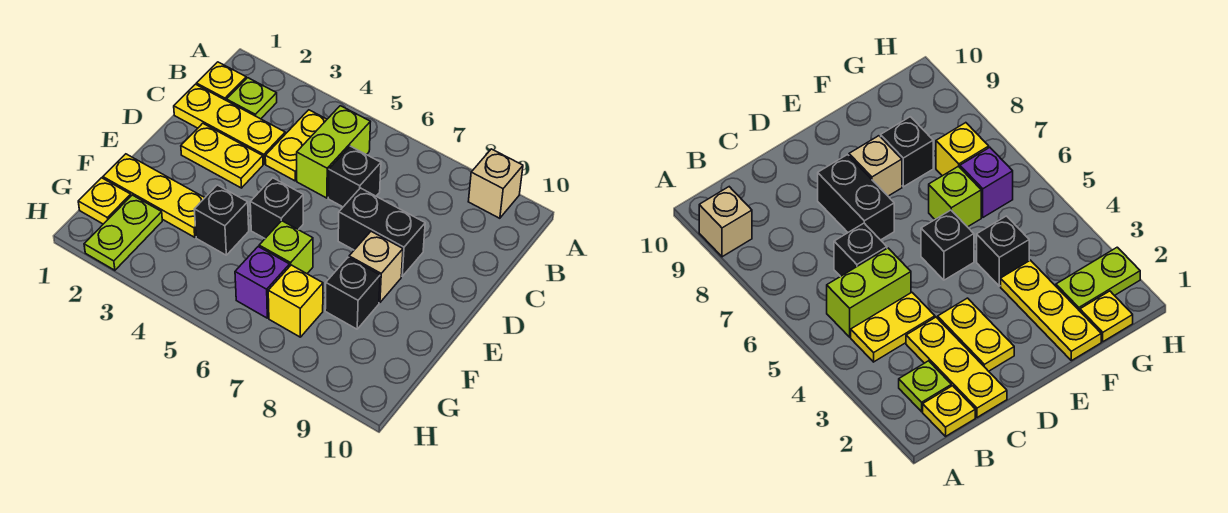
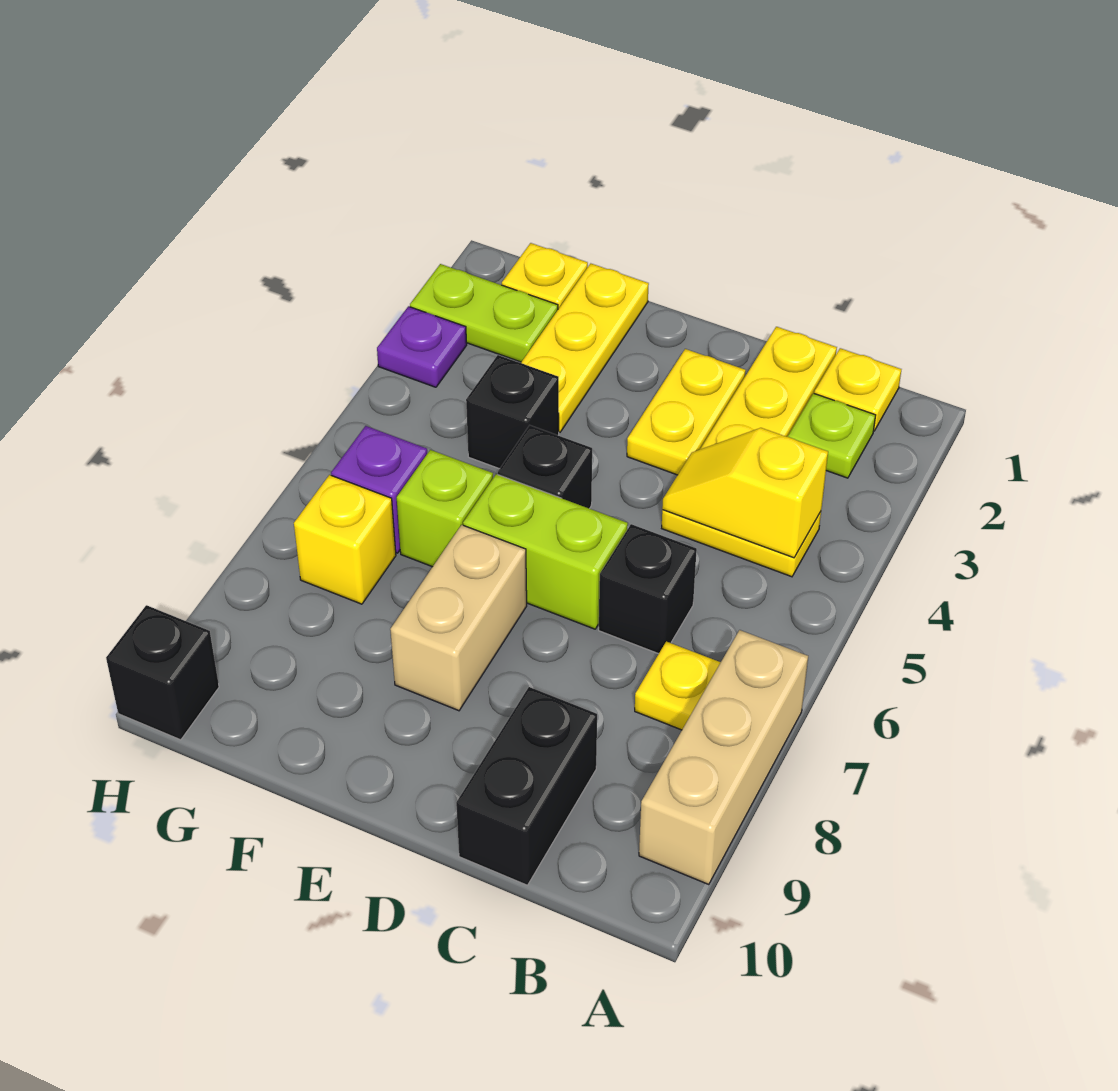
tan 1x1 brick [468,149,523,218] -> tan 1x3 brick [639,630,808,885]
none -> yellow 1x2 slope [662,428,828,558]
lime 1x2 brick [297,106,370,198] -> lime 1x2 brick moved to [463,474,628,629]
none -> yellow 1x1 plate [635,641,721,730]
black 1x2 brick [338,188,425,276] -> black 1x2 brick moved to [456,687,597,885]
tan 1x1 brick [349,231,403,303] -> tan 1x2 brick [390,525,527,711]
black 1x1 brick [325,257,380,329] -> black 1x1 brick moved to [106,605,219,740]
none -> purple 1x1 plate [377,306,467,387]

